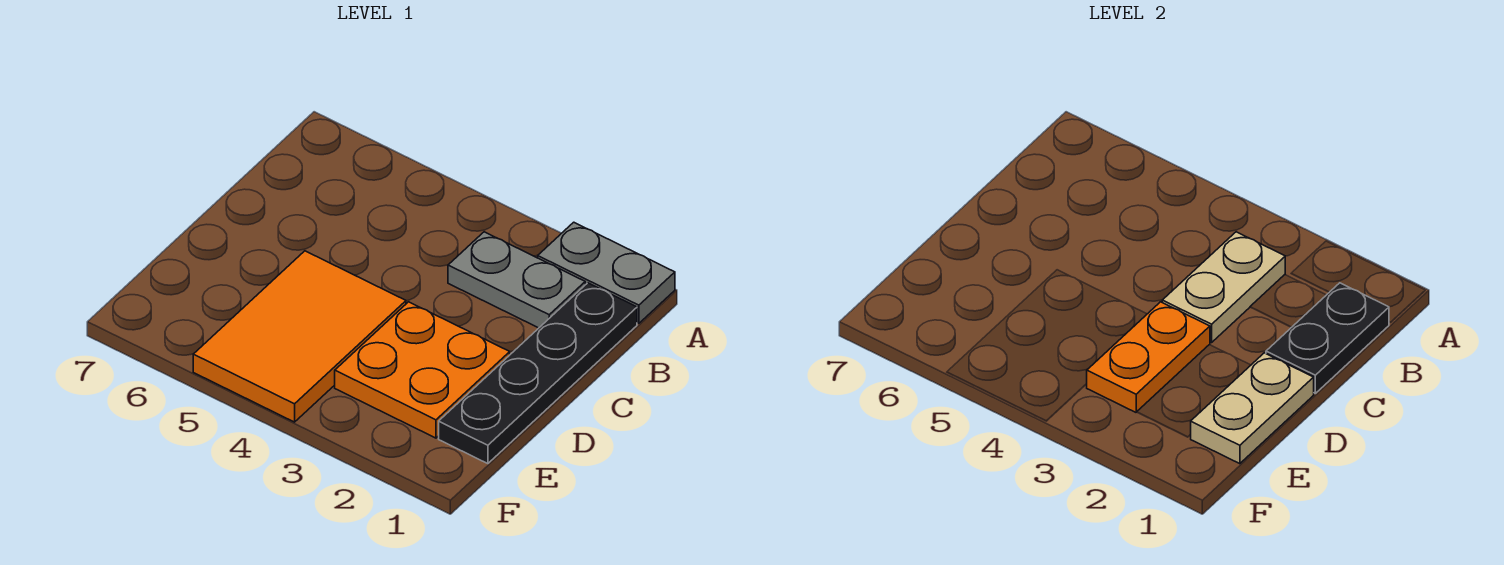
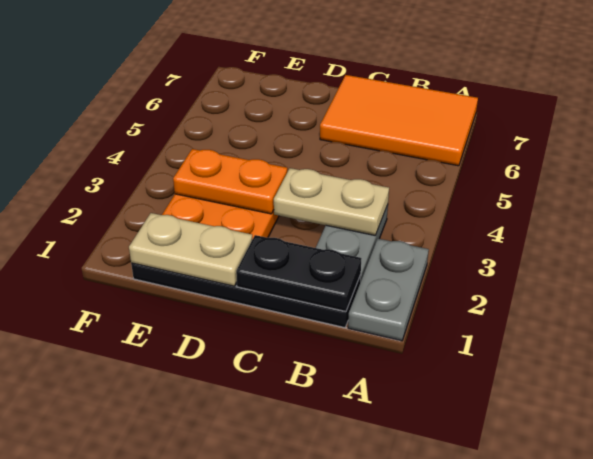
orange 2x3 tile [193,251,406,422] -> orange 2x3 tile moved to [320,75,478,166]

